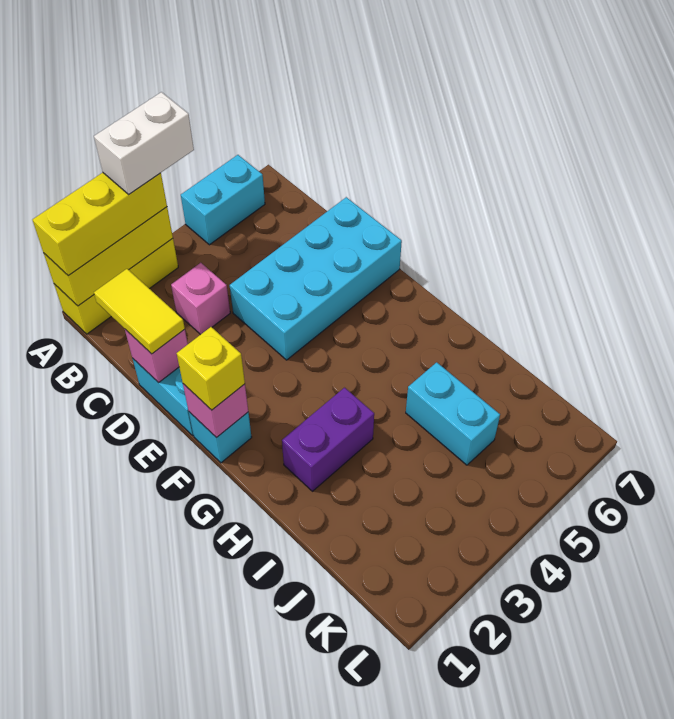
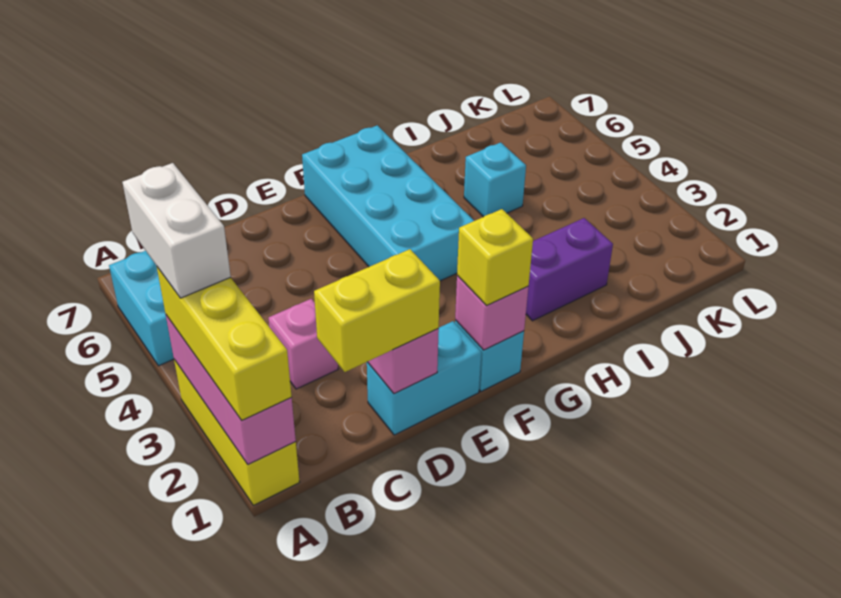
yellow 1x3 brick [44,207,173,306] -> pink 1x3 brick [166,315,296,464]
yellow 1x2 tile [94,269,185,354] -> yellow 1x2 brick [314,249,440,372]
cyan 2x4 brick [230,197,402,360] -> cyan 2x4 brick moved to [302,125,474,281]
purple 1x2 brick [282,388,374,491] -> purple 1x2 brick turned to [526,218,613,321]
cyan 1x2 brick [406,362,500,465] -> cyan 1x1 brick [464,142,526,217]

